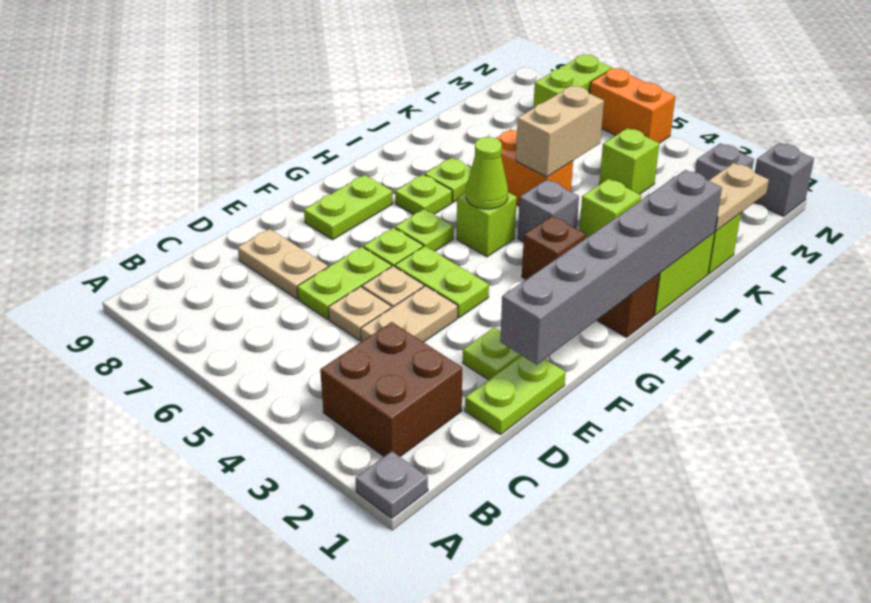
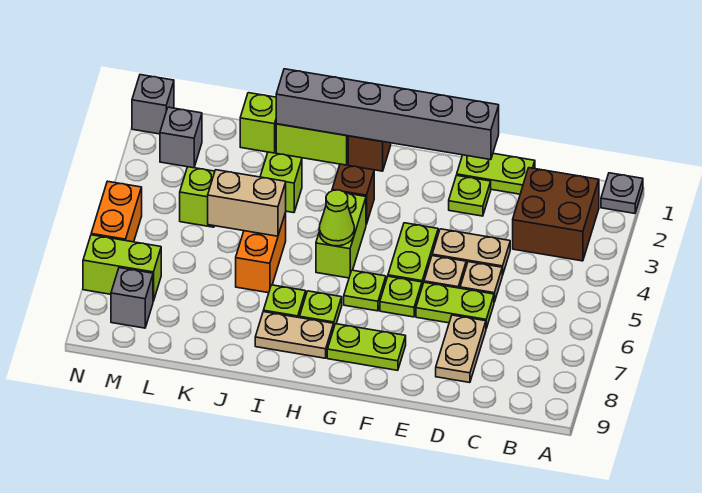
lime 1x1 brick [457,192,517,257] -> lime 1x2 brick [316,193,366,278]
grey 1x1 brick [518,180,579,242] -> grey 1x1 brick moved to [111,268,153,328]
tan 1x2 plate [709,163,769,231] -> tan 1x2 plate moved to [255,312,334,358]

